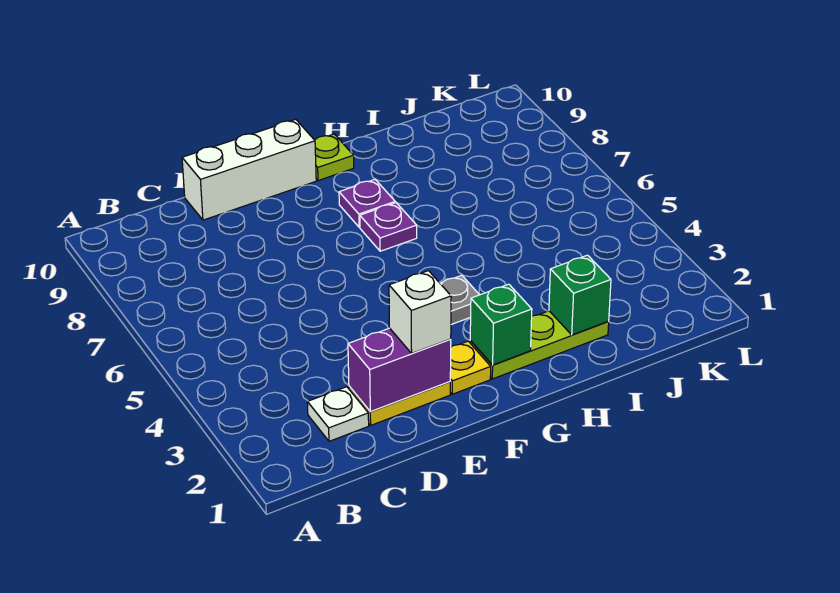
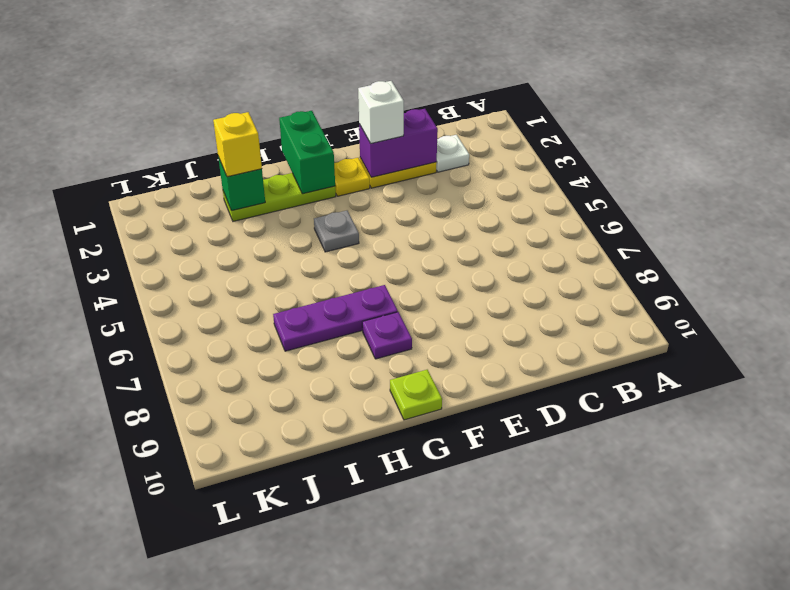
white 1x3 brick [182,119,316,220] -> none
green 1x1 brick [470,284,532,365] -> green 1x2 brick [279,111,335,194]
purple 1x1 plate [360,203,417,251] -> purple 1x3 plate [273,285,398,351]
none -> yellow 1x1 brick [213,112,262,177]

